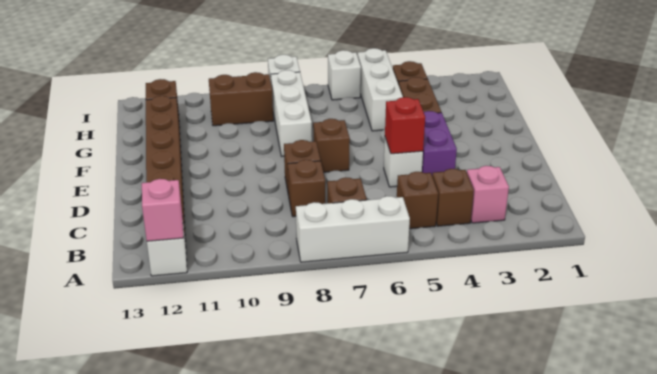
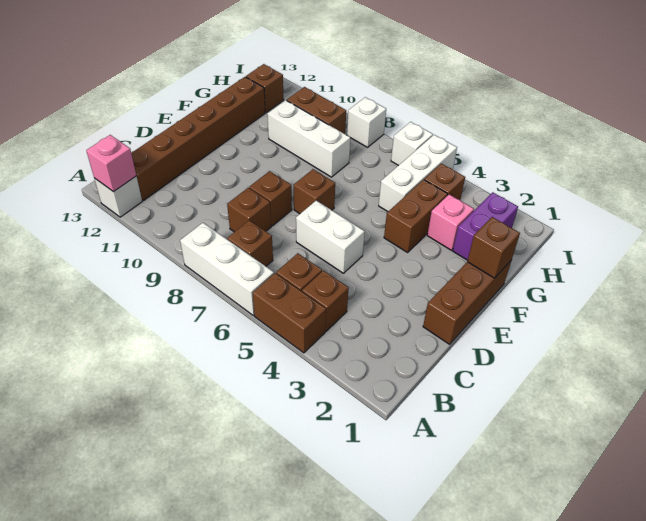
none -> brown 1x2 brick [253,273,326,353]
pink 1x1 brick [467,166,509,223] -> pink 1x1 brick moved to [427,194,474,250]
none -> brown 1x3 brick [423,260,512,344]
purple 1x2 brick [422,111,457,174] -> purple 1x2 brick moved to [453,192,518,260]
white 1x1 brick [384,138,423,187] -> white 1x2 brick [296,201,365,273]
red 1x1 brick [385,97,425,154] -> none
none -> brown 1x1 brick [467,217,520,278]
white 1x3 brick [271,70,312,156] -> white 1x3 brick turned to [267,100,350,177]

